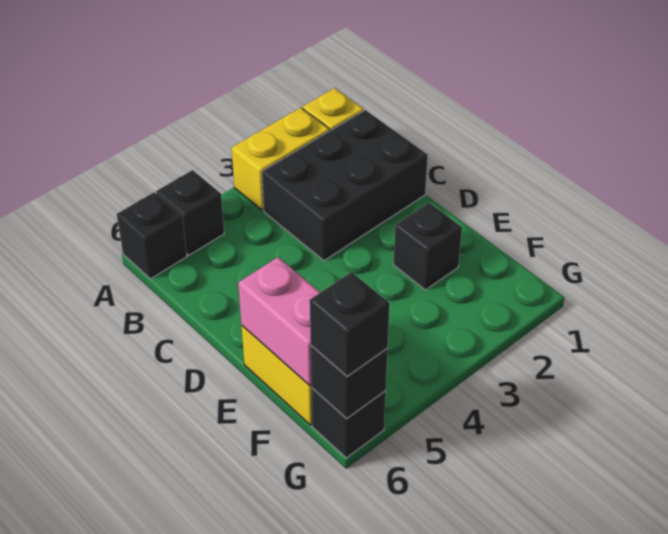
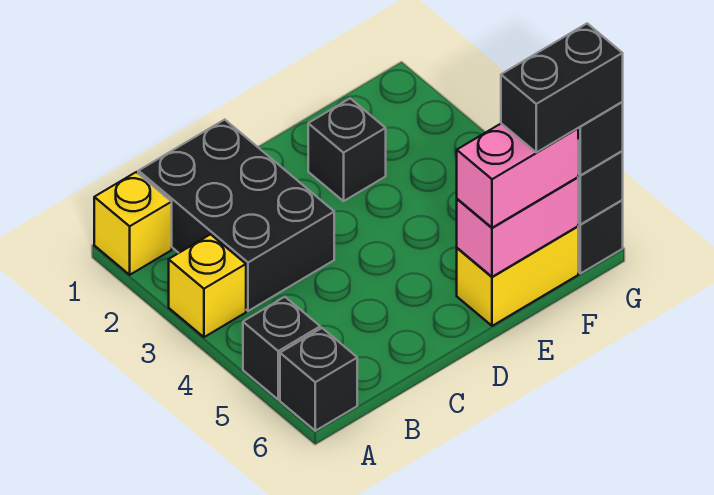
yellow 1x2 brick [232,108,330,210] -> yellow 1x1 brick [169,234,246,337]
none -> pink 1x2 brick [457,124,578,228]
none -> black 1x2 brick [501,24,623,152]

